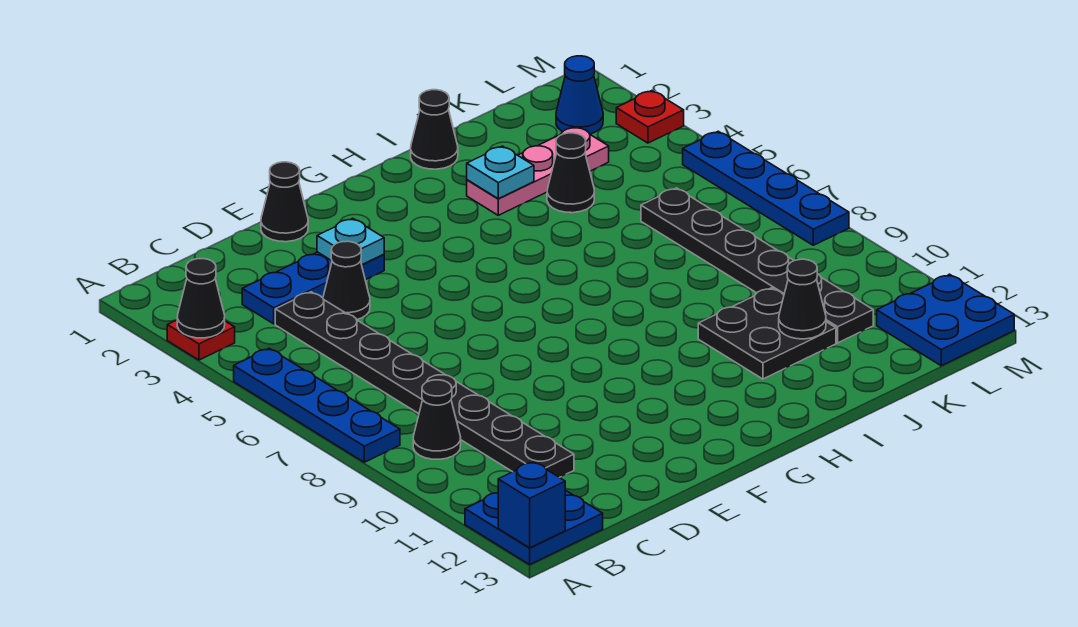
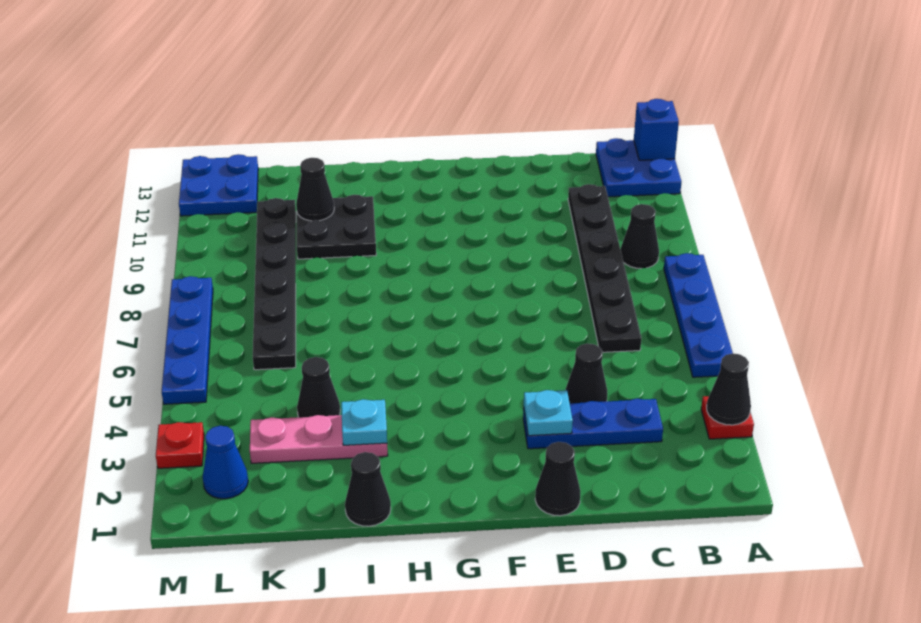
black 1x8 plate [275,292,574,478] -> black 1x6 plate [568,184,641,352]

